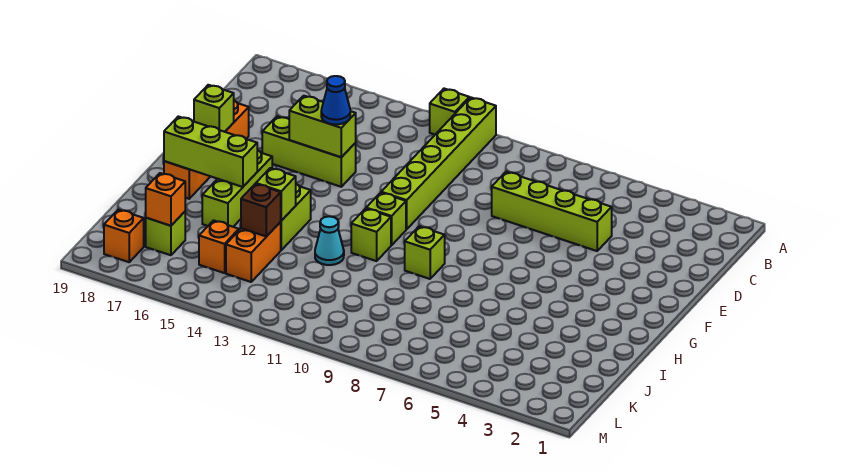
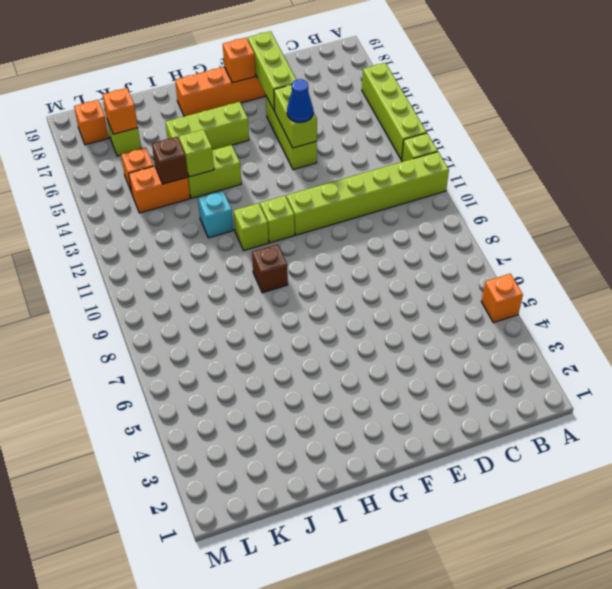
none -> orange 1x1 brick [481,274,523,323]
lime 1x4 brick [492,172,612,251] -> lime 1x4 brick moved to [362,63,427,160]
lime 1x1 brick [194,85,234,132] -> orange 1x1 brick [223,38,255,83]
lime 1x1 brick [405,226,445,279] -> brown 1x1 brick [252,244,288,293]
lime 1x3 brick [164,116,257,187] -> lime 1x3 brick moved to [247,31,296,111]
cyan 1x1 cone [315,216,344,265] -> cyan 1x1 brick [198,191,233,238]

